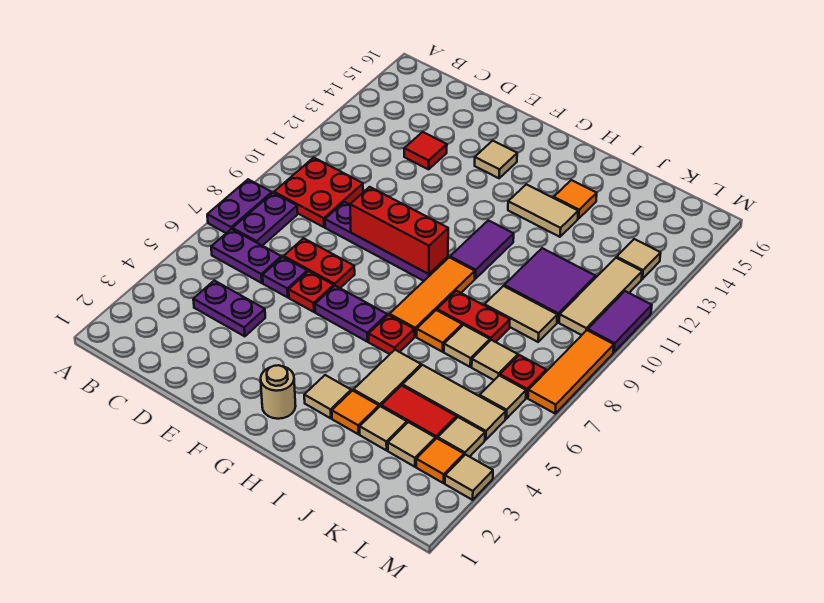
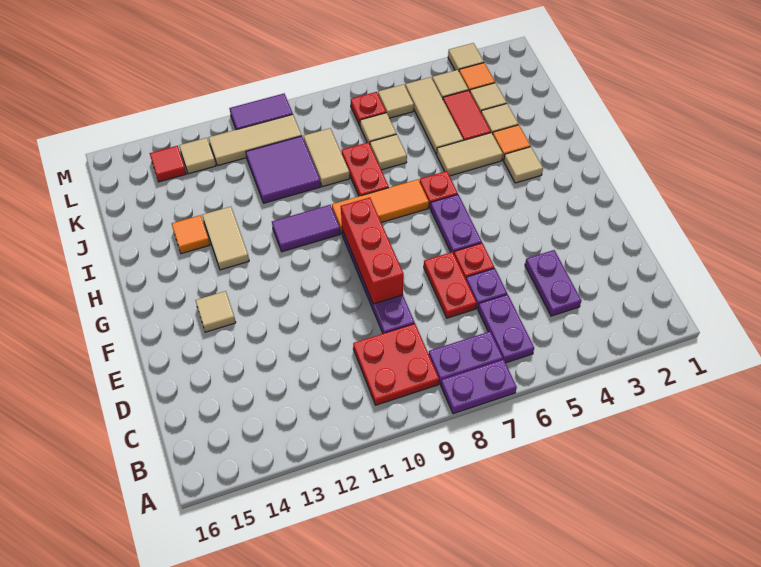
red 1x1 tile [404,132,447,169] -> red 1x1 tile moved to [150,146,186,182]
tan 1x1 round brick [261,365,296,419] -> none
orange 1x1 tile [417,310,462,352] -> none
orange 1x3 tile [528,330,614,413] -> none

